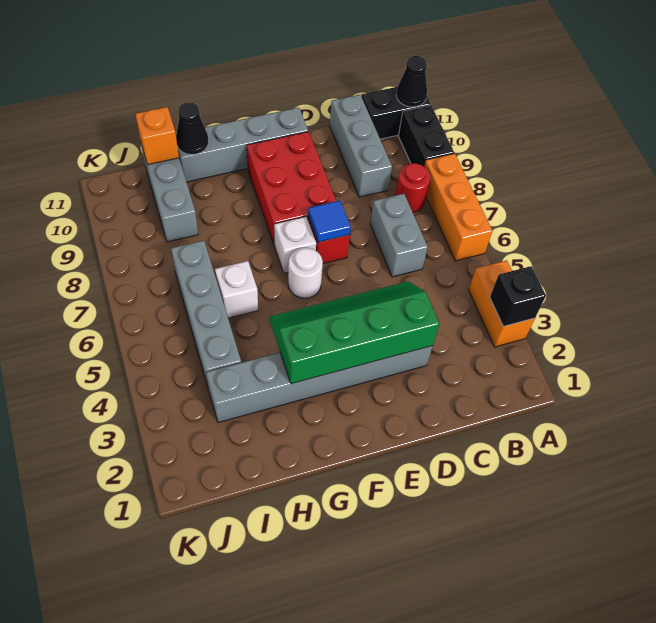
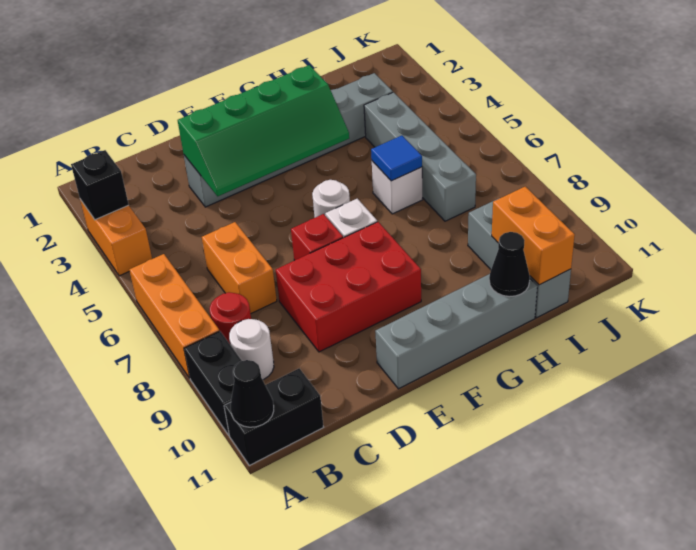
none -> white 1x1 round brick [229,319,274,380]
grey 1x2 brick [370,194,428,277] -> orange 1x2 brick [202,222,277,314]
grey 1x3 brick [330,95,392,197] -> none
blue 1x1 tile [308,201,351,242] -> blue 1x1 tile moved to [371,136,422,181]
red 2x3 brick [247,132,336,246] -> red 2x3 brick turned to [276,222,421,352]
orange 1x1 brick [135,107,179,165] -> orange 1x2 brick [492,187,575,285]

